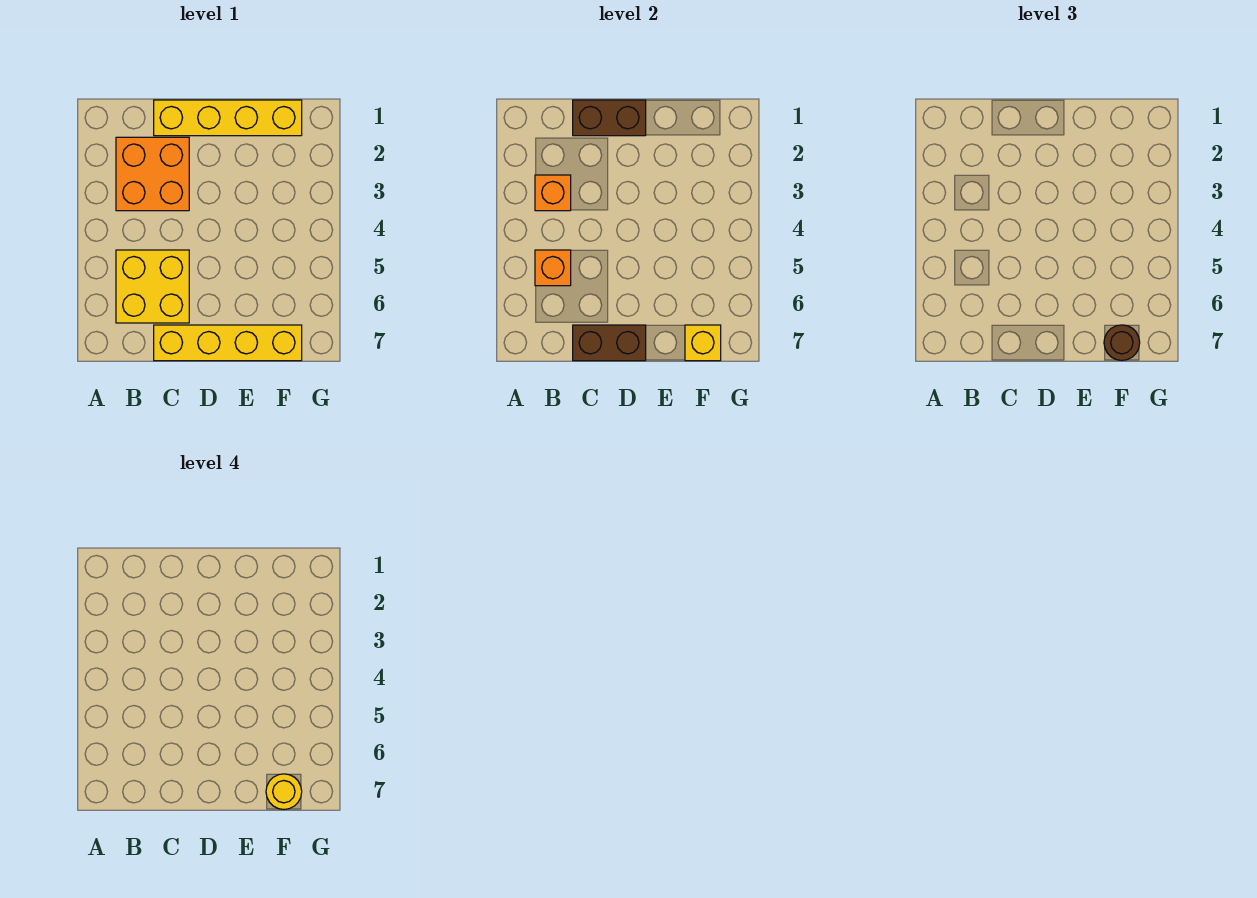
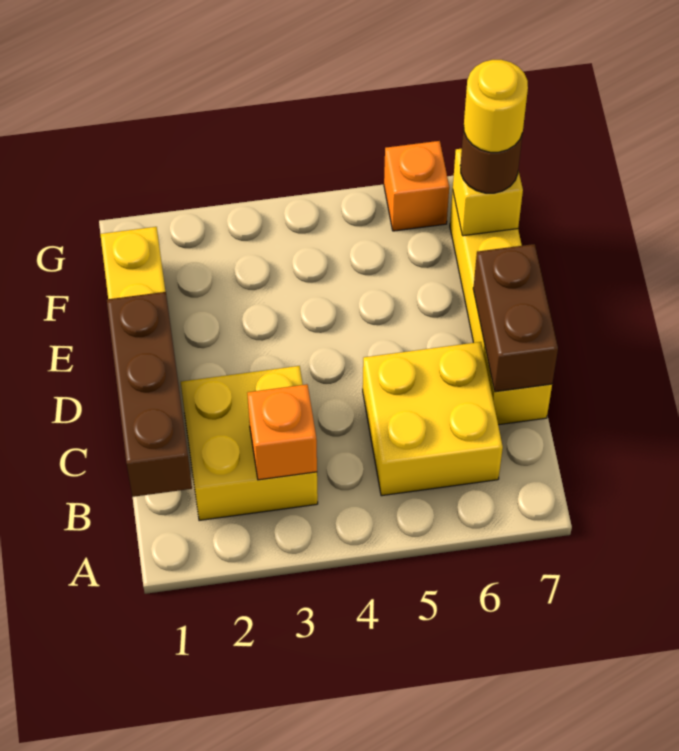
orange 2x2 brick [116,137,189,211] -> yellow 2x2 brick [181,366,318,520]
orange 1x1 brick [535,250,571,286] -> orange 1x1 brick moved to [384,141,449,231]
brown 1x2 brick [573,100,646,136] -> brown 1x3 brick [107,292,192,497]

